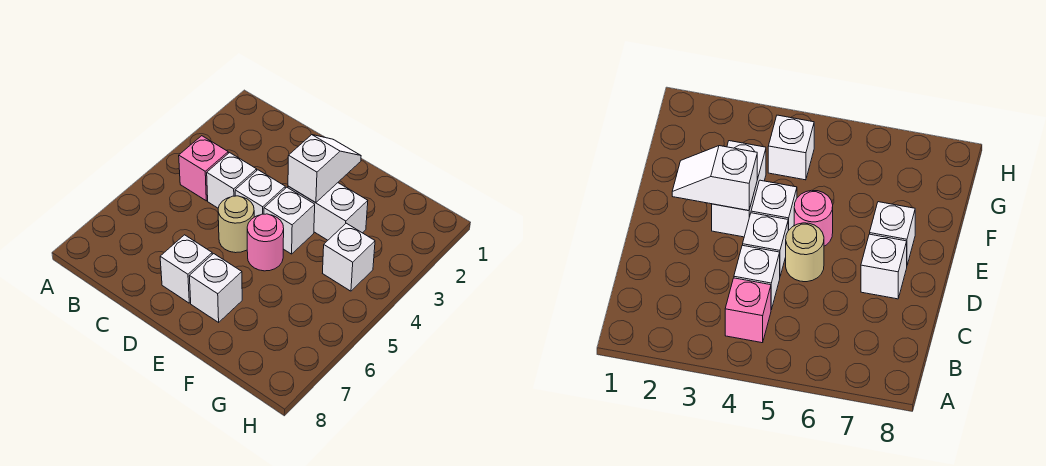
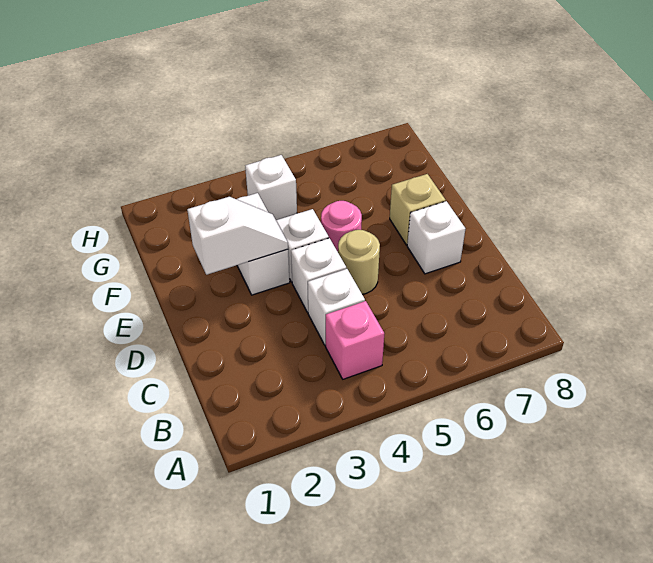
white 1x2 slope [288,135,361,203] -> white 1x2 slope turned to [187,197,288,275]
white 1x1 brick [189,254,242,322] -> tan 1x1 brick [390,174,446,245]

